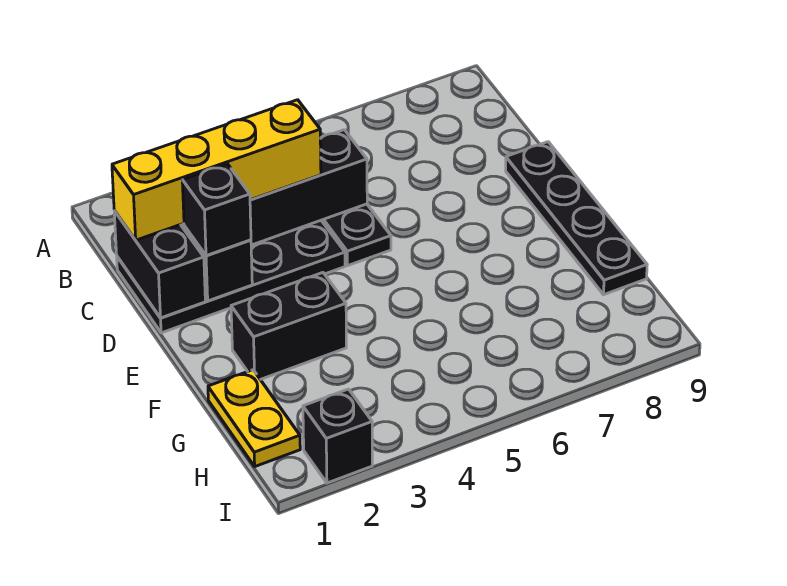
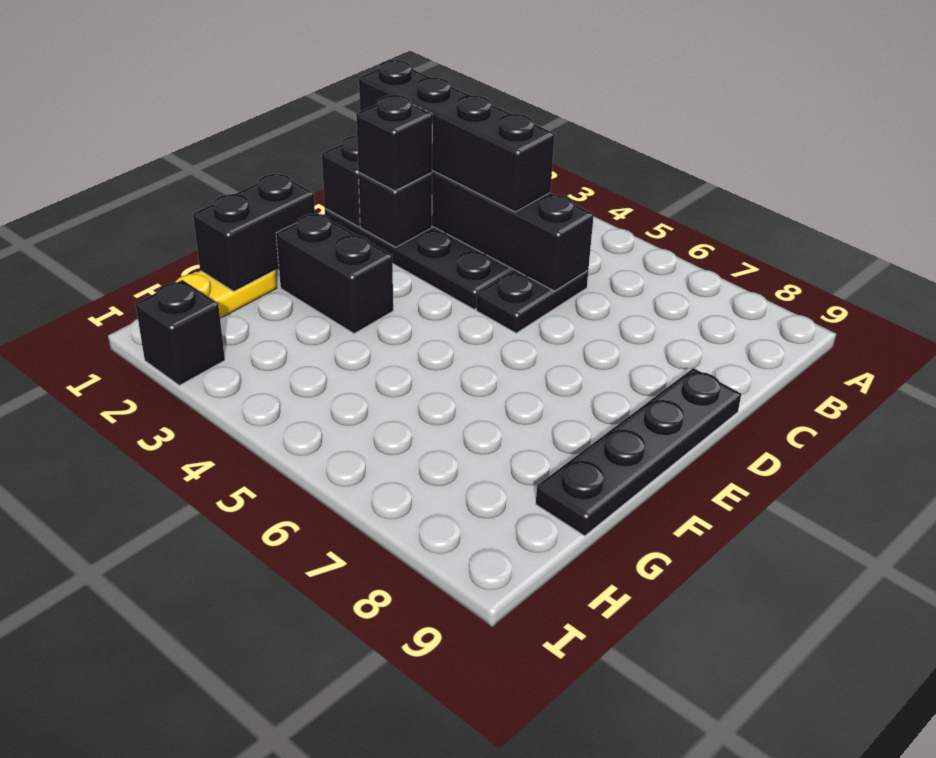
yellow 1x4 brick [112,100,321,240] -> black 1x4 brick [359,60,555,212]
none -> black 1x2 brick [193,174,315,291]

